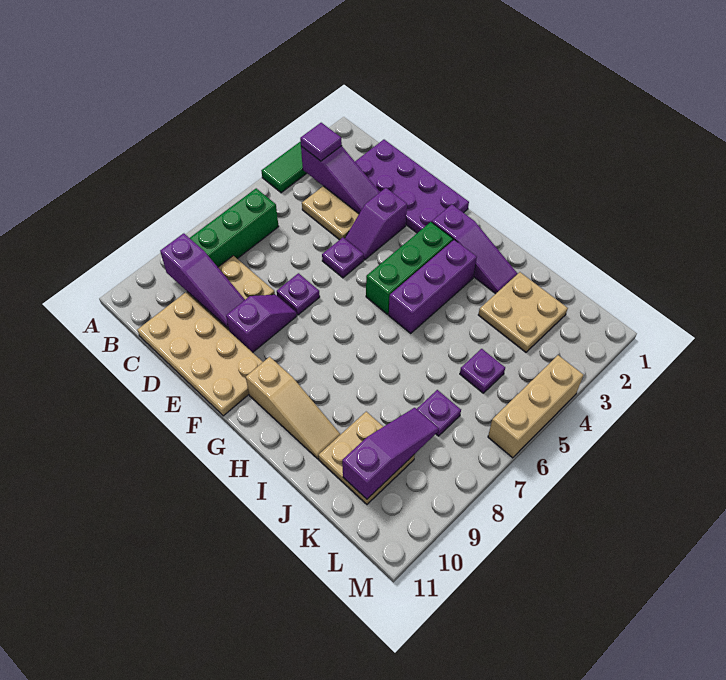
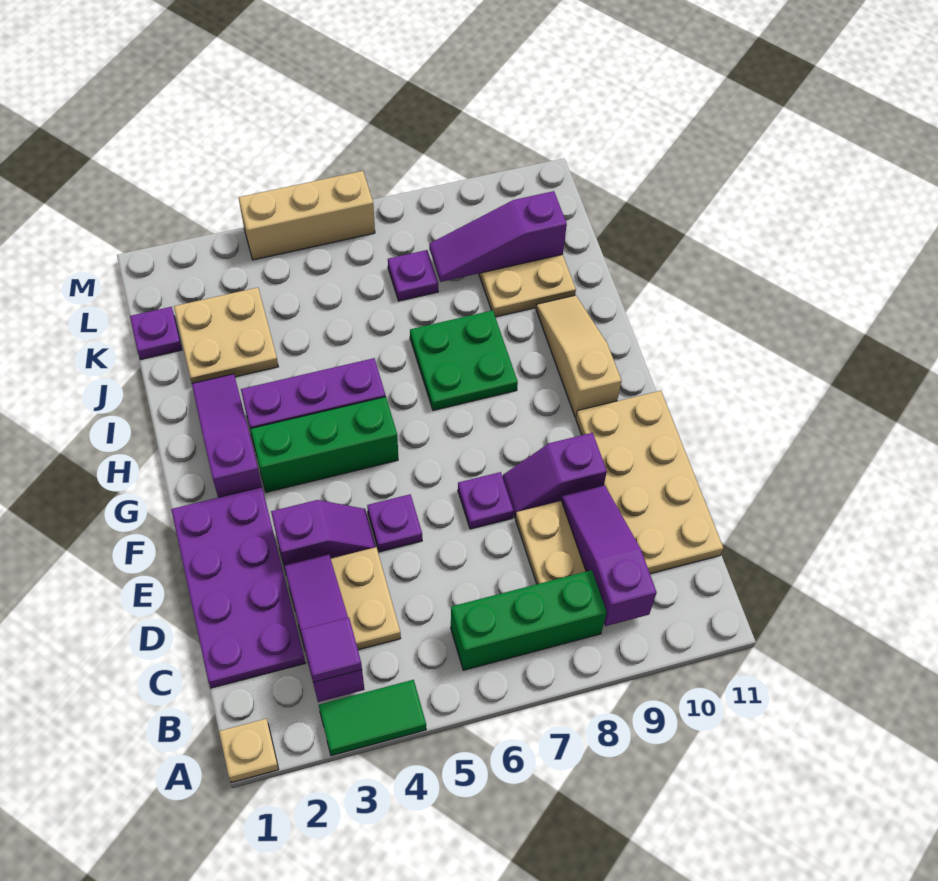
none -> tan 1x1 plate [219,719,279,783]
none -> green 2x2 plate [410,310,518,410]
purple 1x1 plate [460,349,505,393] -> purple 1x1 plate moved to [130,307,182,360]

